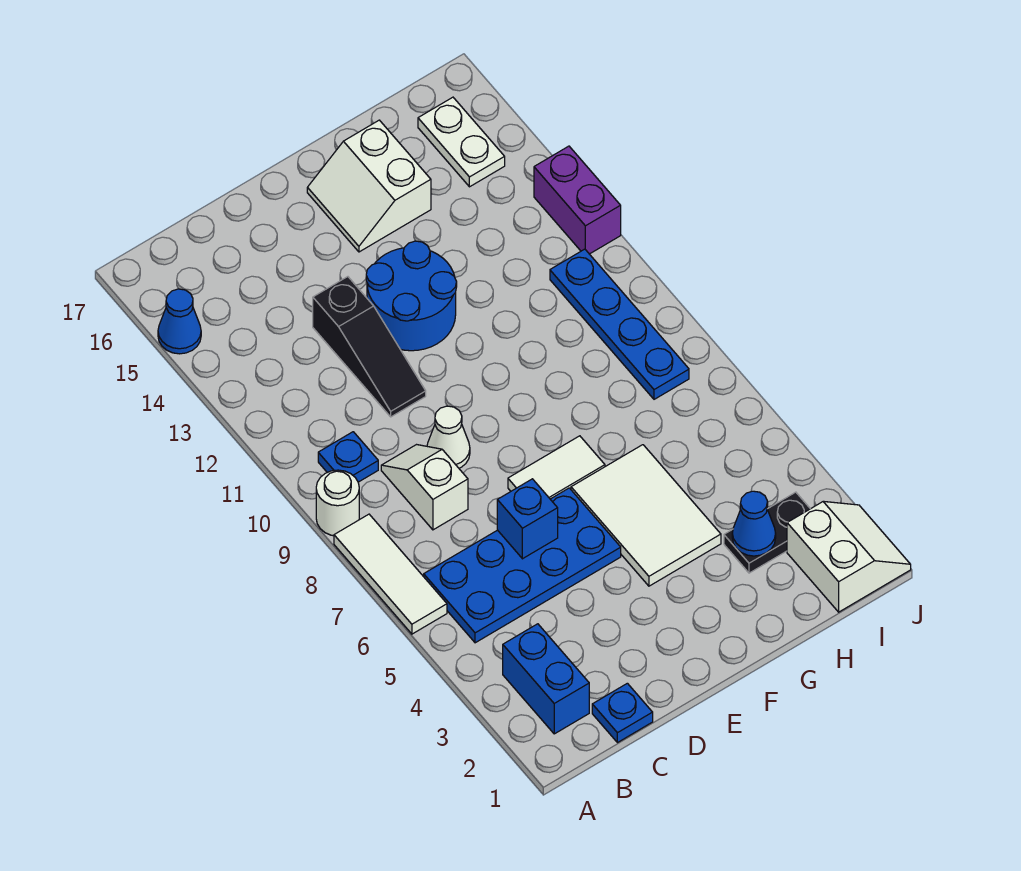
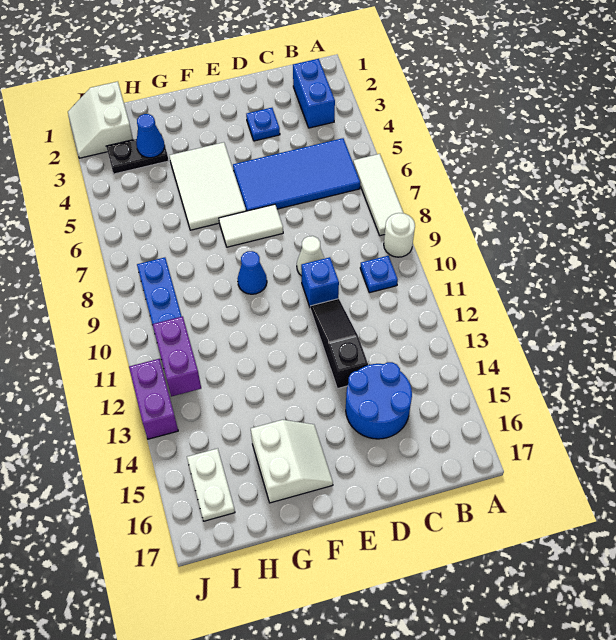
blue 1x1 cone [158,289,201,354] -> blue 1x1 cone moved to [237,251,267,294]
blue 2x4 plate [424,488,621,643] -> blue 2x4 tile [233,138,360,211]
blue 1x1 plate [592,683,653,743] -> blue 1x1 plate moved to [246,108,280,141]
white 1x2 slope [381,445,468,530] -> none
blue 1x1 brick [497,479,558,559] -> blue 1x1 brick moved to [301,257,339,307]
blue 2x2 round brick [366,241,457,351] -> blue 2x2 round brick moved to [346,362,412,439]
none -> purple 1x2 brick [152,316,201,396]

